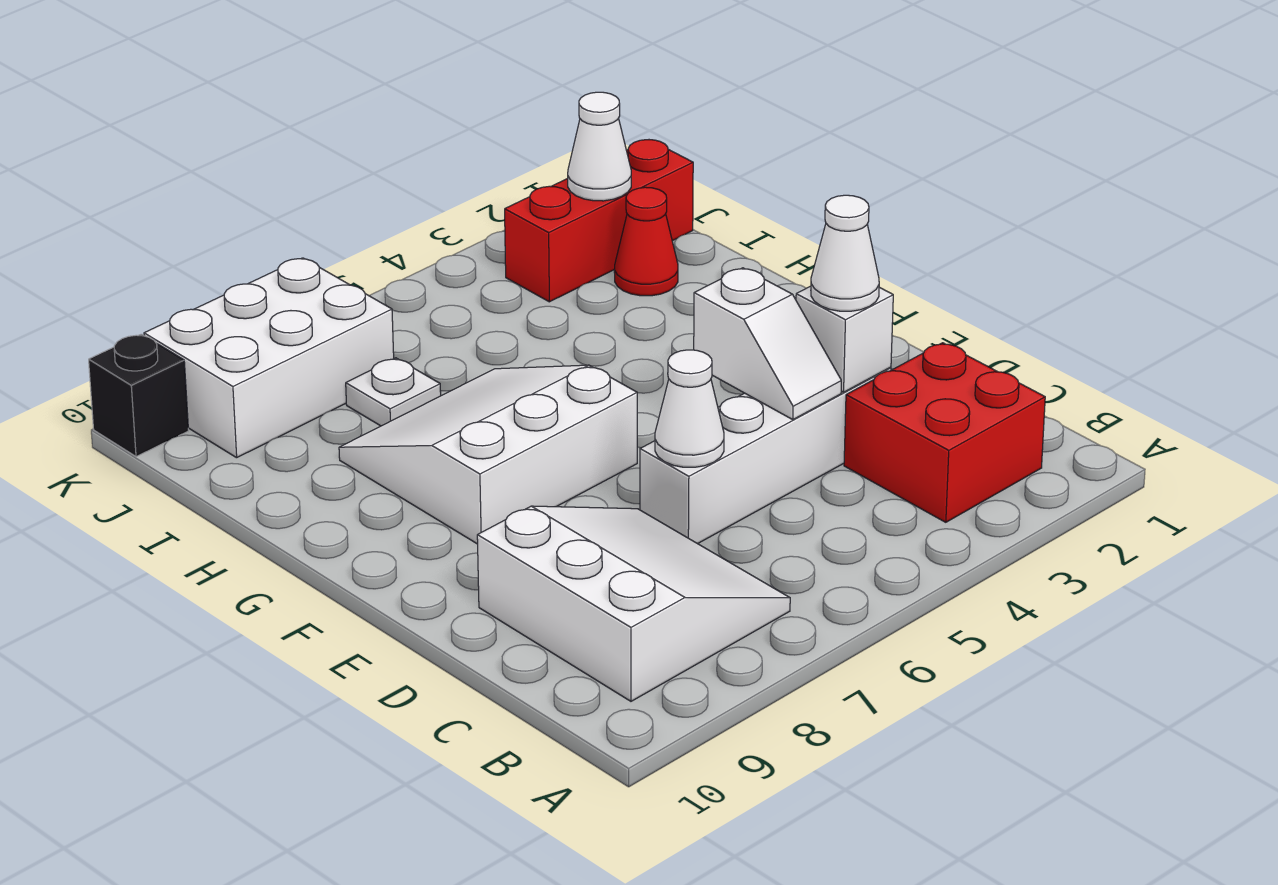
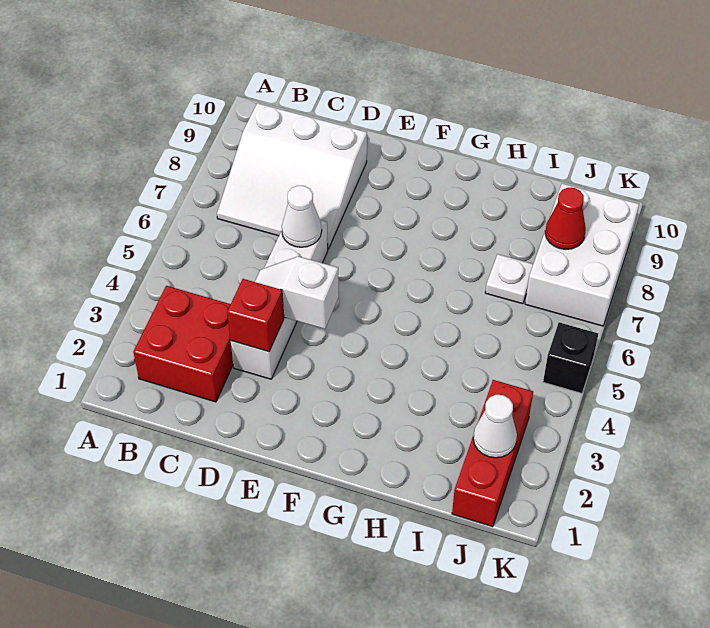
white 1x1 brick [796,286,893,392] -> red 1x1 brick [227,279,284,352]
white 1x1 cone [811,195,879,311] -> none
white 3x3 slope [339,365,637,544] -> none
red 1x1 cone [614,187,678,296] -> red 1x1 cone moved to [545,188,586,249]
black 1x1 brick [89,334,189,457] -> black 1x1 brick moved to [543,322,598,393]

